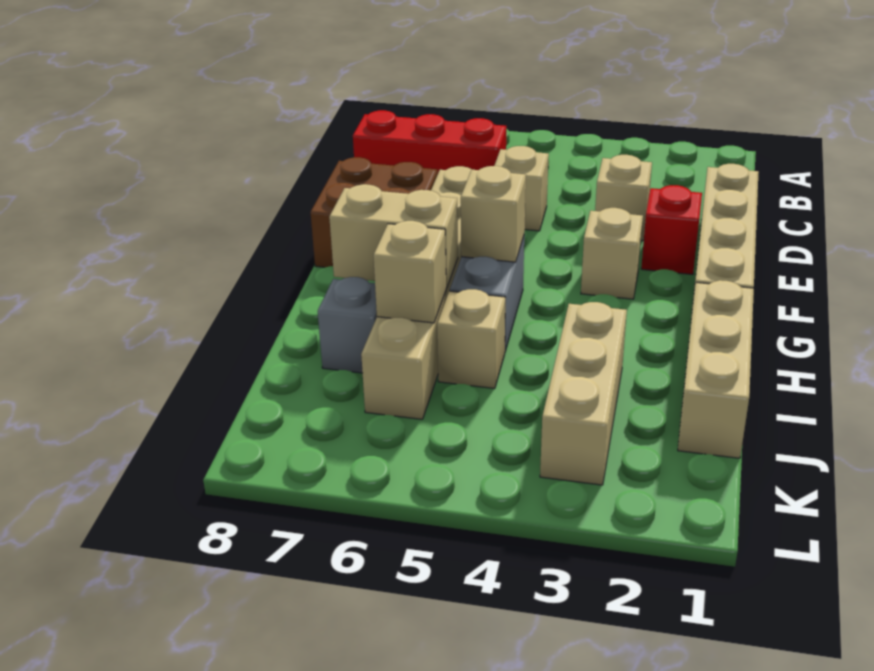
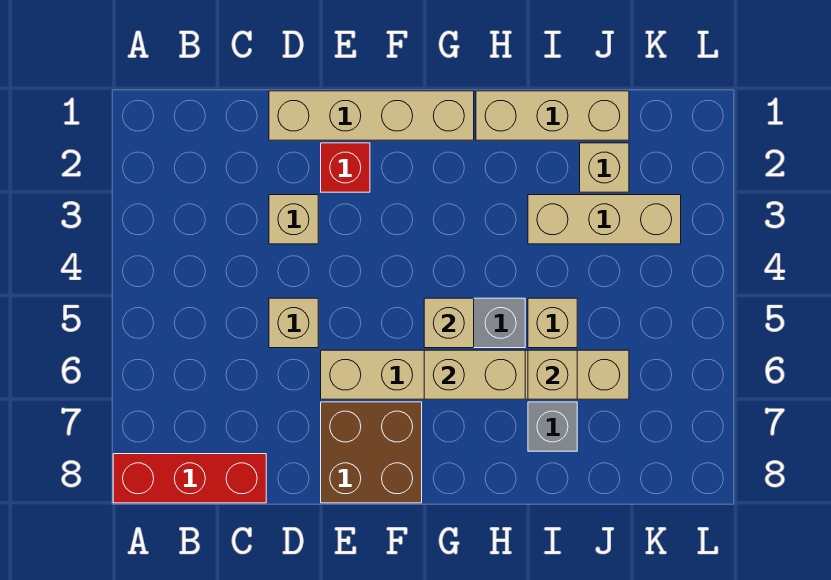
red 1x3 brick [353,110,506,175] -> red 1x3 brick turned to [113,454,266,503]
tan 1x1 brick [581,208,643,299] -> tan 1x1 brick moved to [580,143,629,192]
tan 1x2 brick [329,184,458,288] -> tan 1x2 brick turned to [424,350,525,399]

